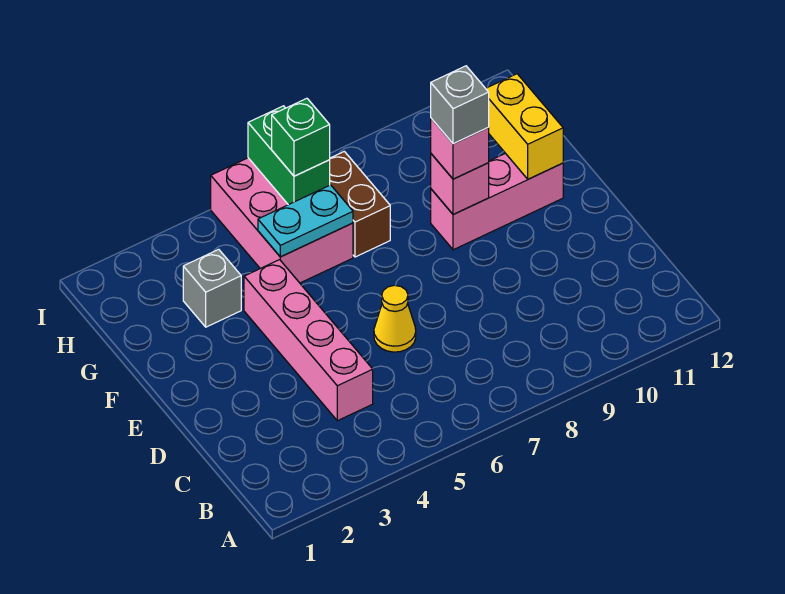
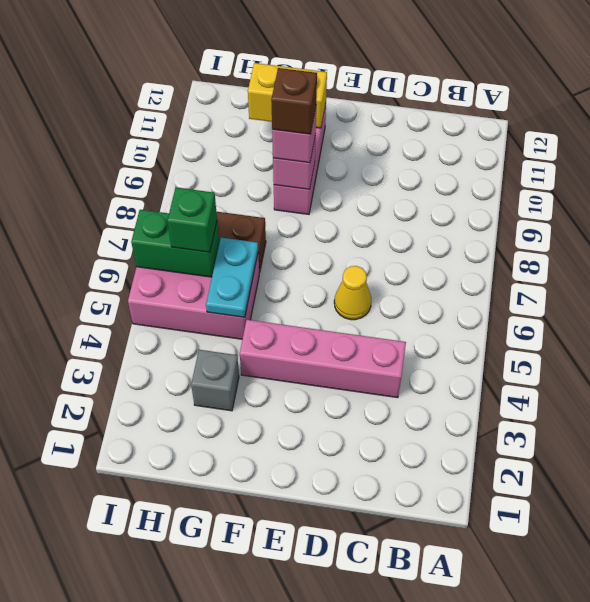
grey 1x1 brick [431,66,489,144] -> brown 1x1 brick [271,68,317,134]

